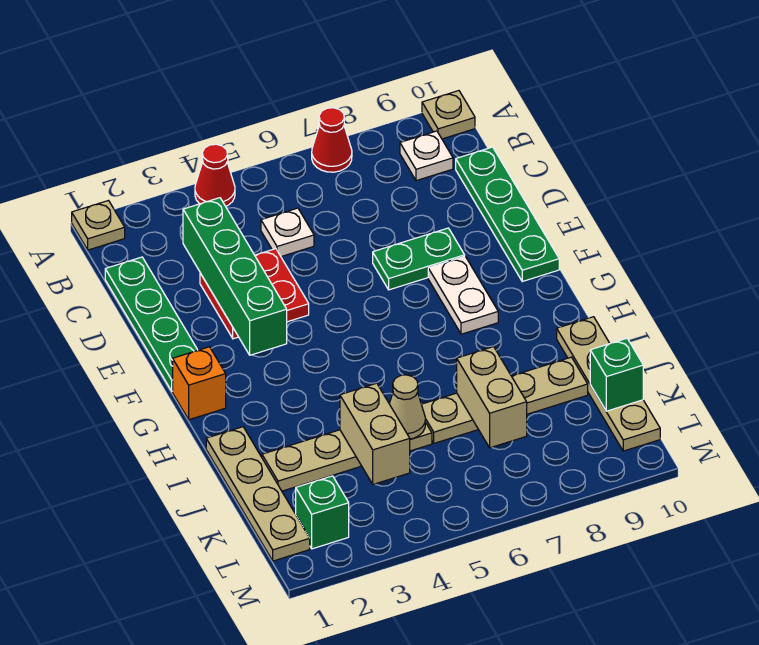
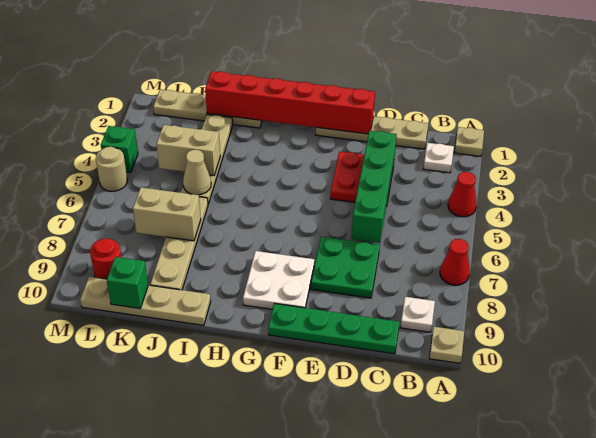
green 1x4 plate [105,257,197,391] -> tan 1x4 plate [316,116,428,149]
green 1x4 brick [183,198,287,355] -> green 1x4 brick turned to [351,130,397,243]
white 1x1 plate [261,208,314,257] -> white 1x1 plate moved to [424,143,454,173]
none -> red 1x6 brick [205,71,375,134]
green 1x2 plate [373,228,465,290] -> green 2x2 plate [311,236,380,298]
white 1x2 plate [428,256,498,334] -> white 2x2 plate [243,251,314,309]
orange 1x1 brick [173,347,226,420] -> none
green 1x1 brick [296,476,349,549] -> green 1x1 brick moved to [101,126,138,172]
none -> red 1x1 round brick [90,239,122,279]
none -> tan 1x1 round brick [96,147,127,191]

